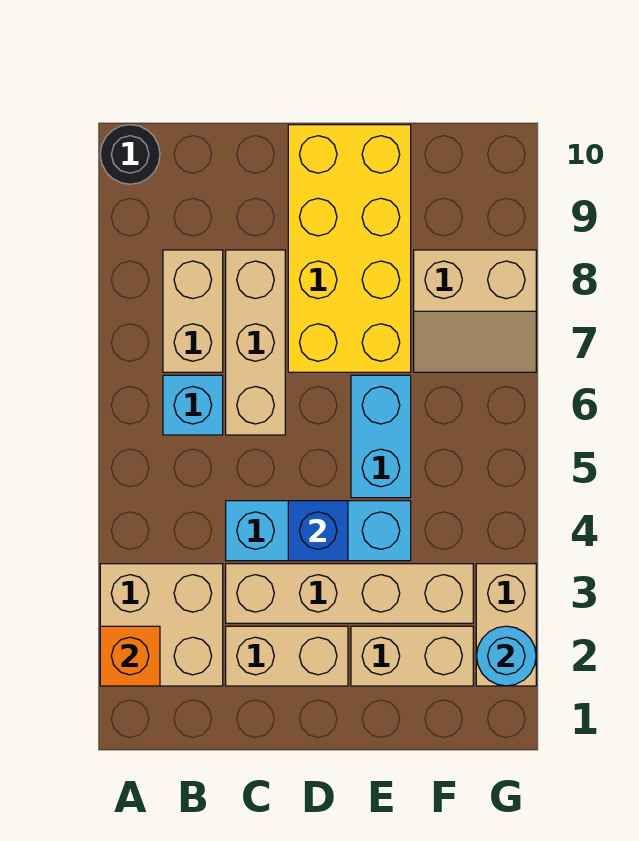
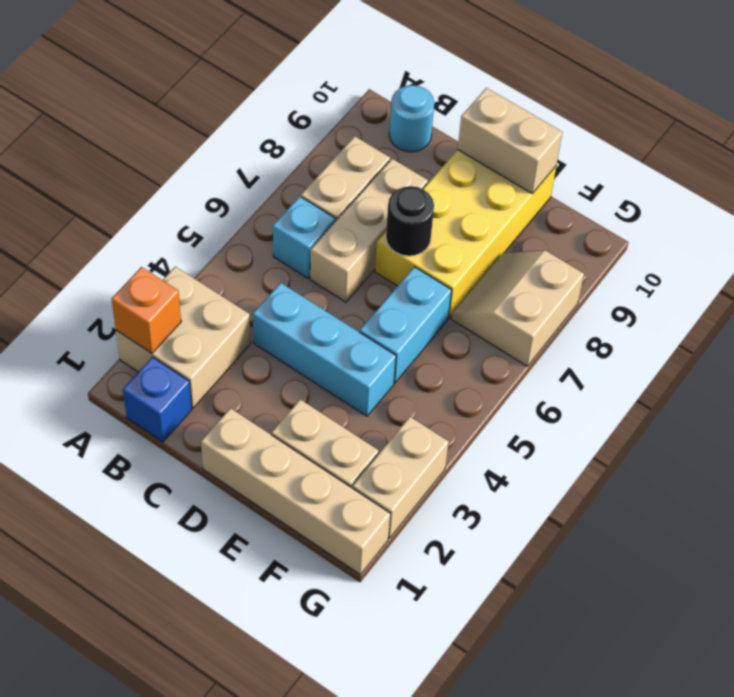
black 1x1 round brick [100,125,160,184] -> black 1x1 round brick moved to [386,186,434,256]
tan 1x2 brick [226,626,348,686] -> tan 1x2 brick moved to [458,88,562,194]
tan 1x4 brick [226,564,473,623] -> tan 1x4 brick moved to [201,408,390,574]
blue 1x1 brick [288,501,348,561] -> blue 1x1 brick moved to [123,357,192,442]
tan 2x2 slope [414,250,536,372] -> tan 2x2 slope turned to [451,250,584,366]
cyan 1x1 round brick [477,626,536,686] -> cyan 1x1 round brick moved to [389,85,434,152]

